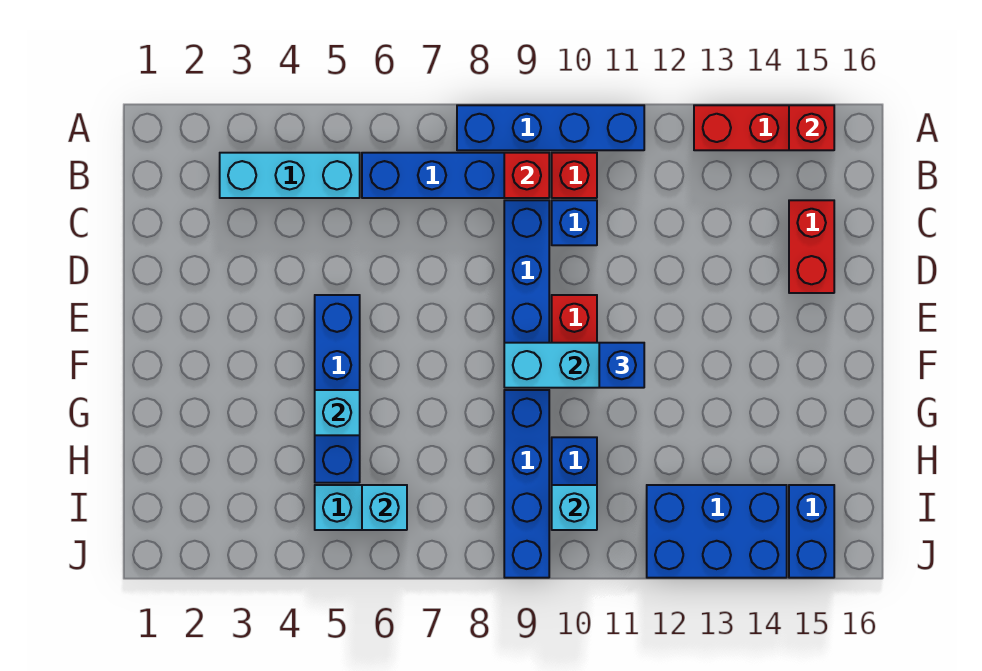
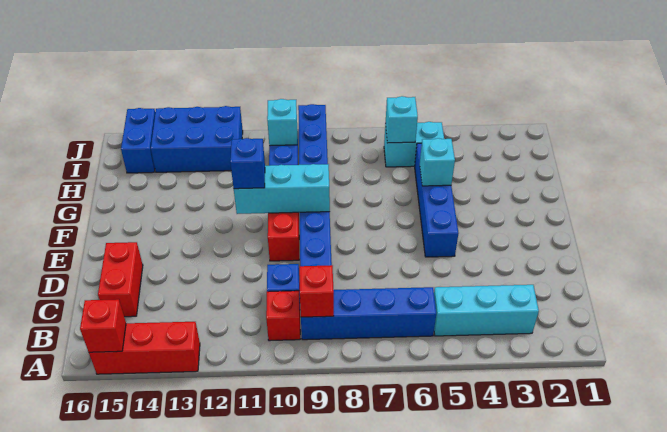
blue 1x4 brick [457,105,644,150] -> none

